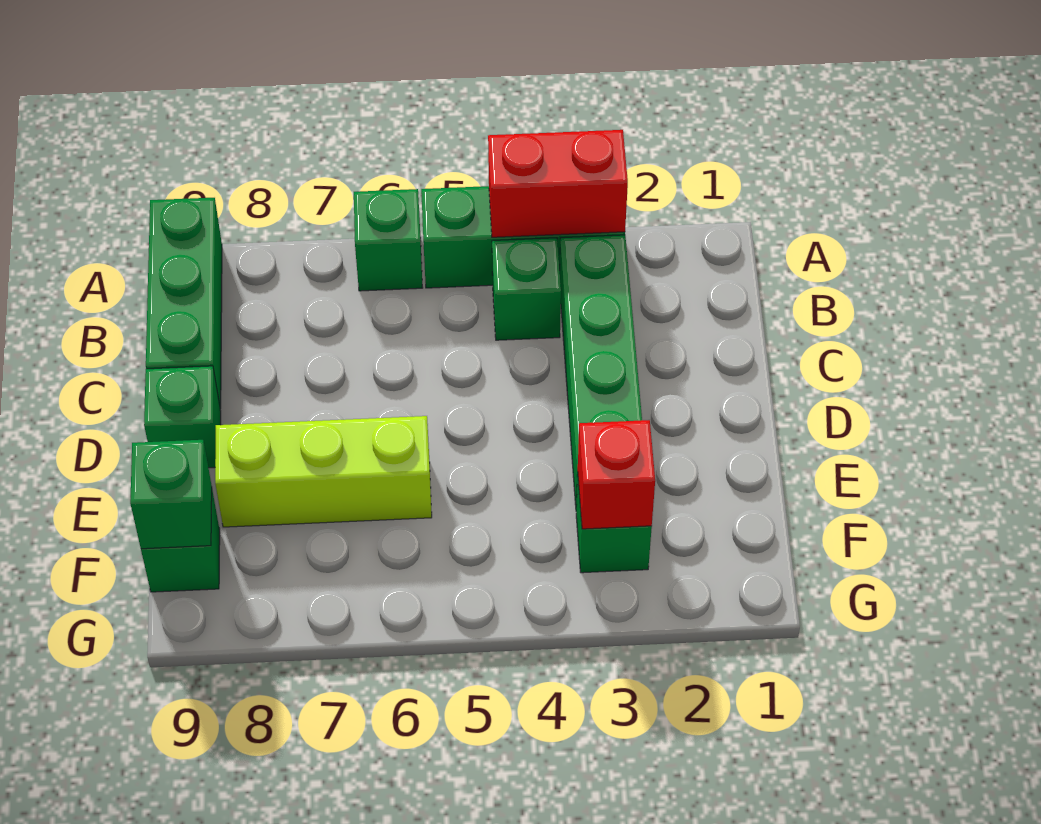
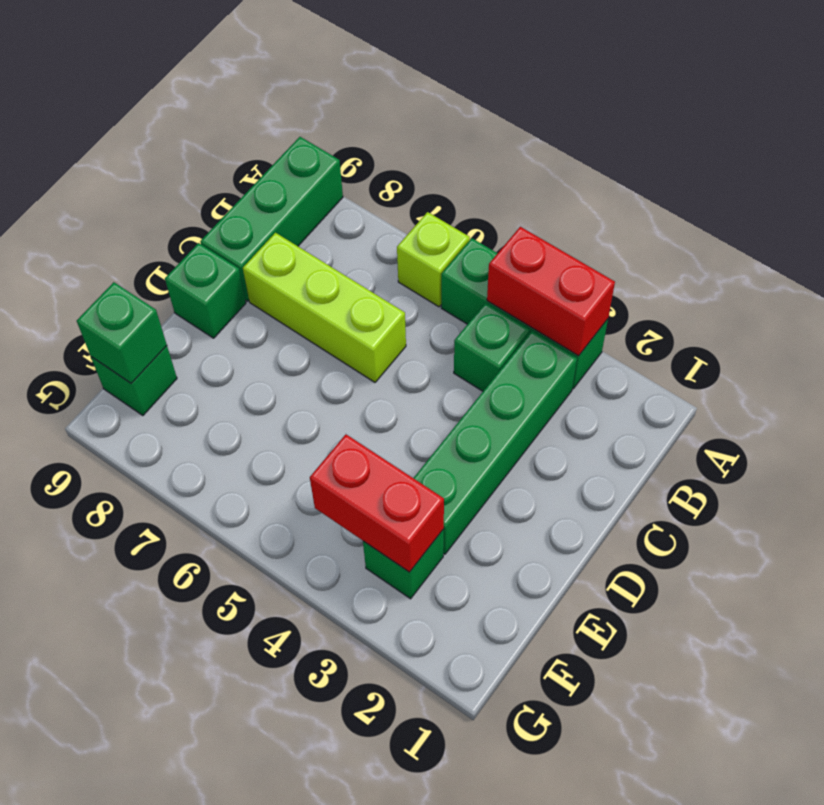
green 1x1 brick [354,189,423,291] -> lime 1x1 brick [397,212,470,307]
lime 1x3 brick [215,416,432,527] -> lime 1x3 brick moved to [243,233,406,382]
red 1x1 brick [577,420,655,529] -> red 1x2 brick [310,435,444,572]

